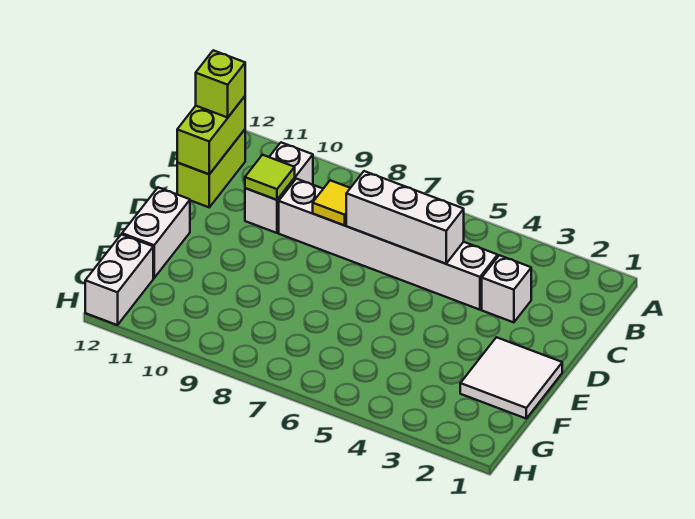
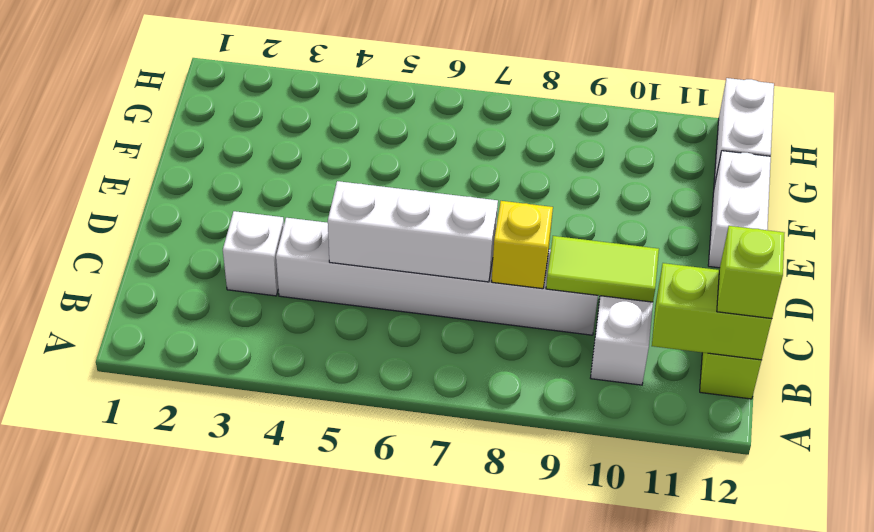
lime 1x2 brick [177,96,245,174] -> lime 1x2 brick turned to [652,263,772,360]
yellow 1x1 tile [313,180,350,225] -> yellow 1x1 brick [492,201,553,289]
lime 1x1 tile [245,155,295,200] -> lime 1x2 tile [546,236,659,302]
white 2x2 tile [460,337,562,418] -> none

